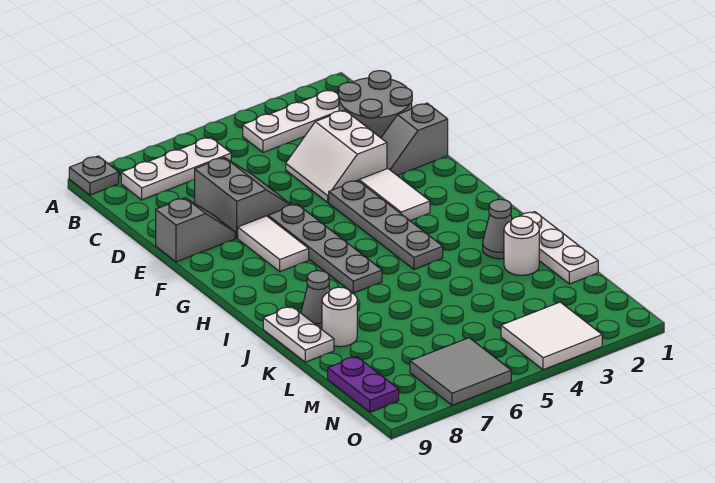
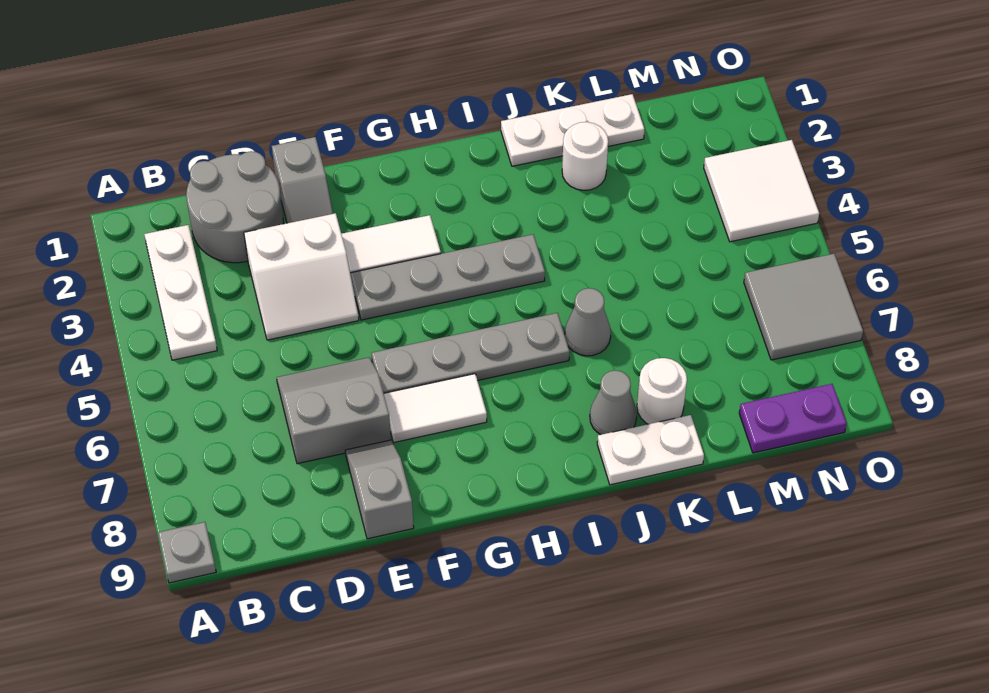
white 1x3 plate [121,137,231,200] -> none
grey 1x1 cone [483,199,512,259] -> grey 1x1 cone moved to [565,288,611,356]

